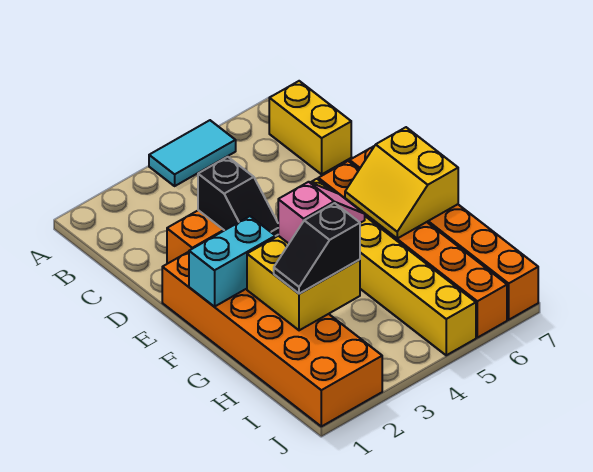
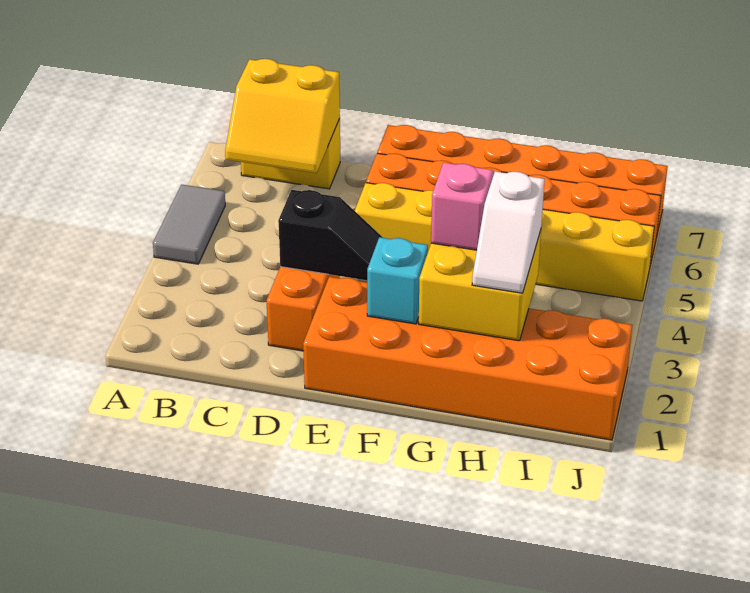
cyan 1x2 tile [149,120,236,186] -> grey 1x2 tile [153,185,225,264]
cyan 1x2 brick [189,216,275,307] -> cyan 1x1 brick [367,237,428,324]
yellow 2x2 slope [345,127,458,238] -> yellow 2x2 slope moved to [225,59,340,173]
black 1x2 slope [274,203,360,294] -> white 1x2 slope [472,171,545,293]

